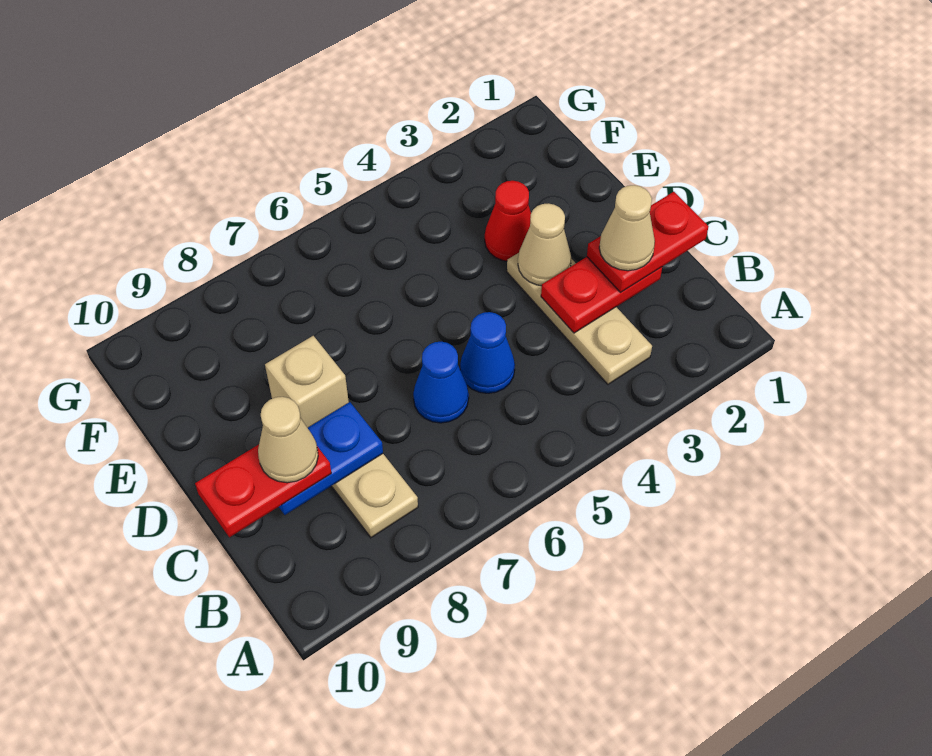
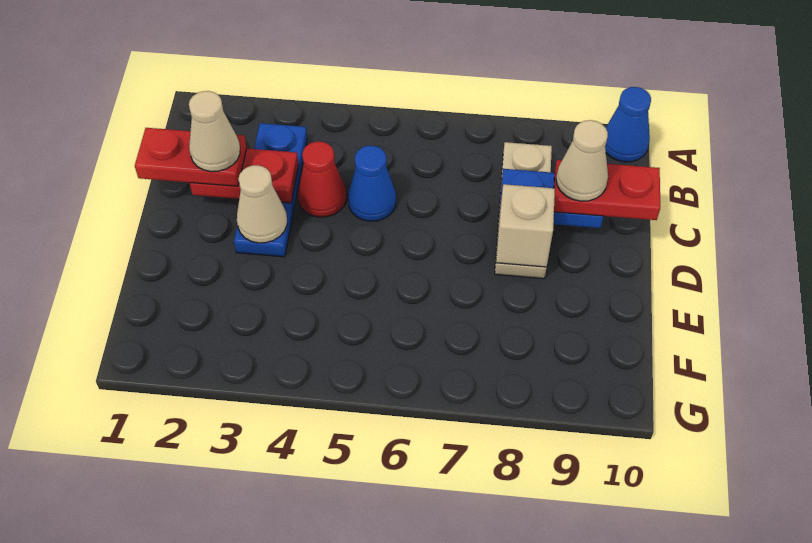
tan 1x3 plate [507,253,652,384] -> blue 1x3 plate [234,123,307,257]
blue 1x1 cone [413,342,469,423] -> blue 1x1 cone moved to [605,87,651,162]
red 1x1 cone [485,181,531,261] -> red 1x1 cone moved to [298,141,346,217]

